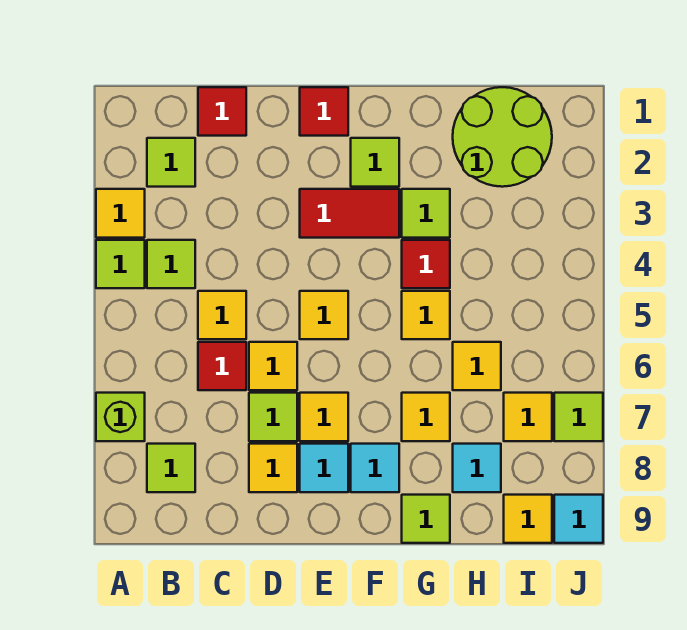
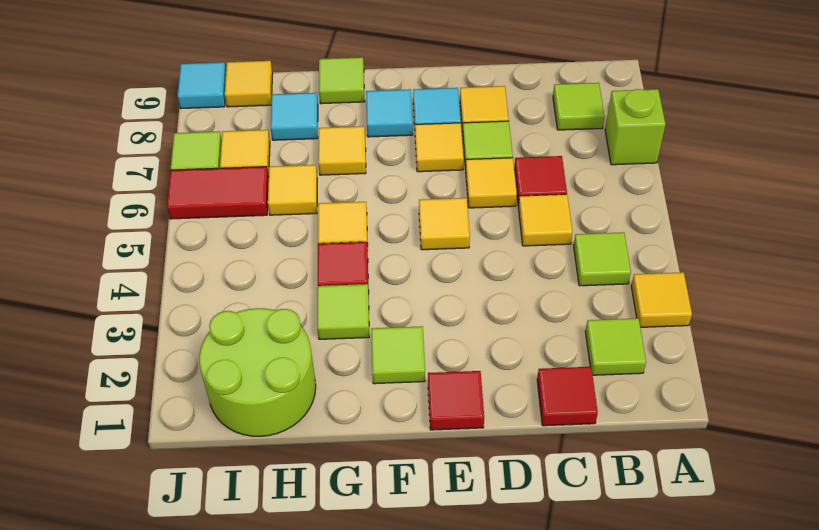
lime 1x1 tile [96,240,145,288] -> none
red 1x2 tile [300,189,399,238] -> red 1x2 tile moved to [167,167,269,219]

